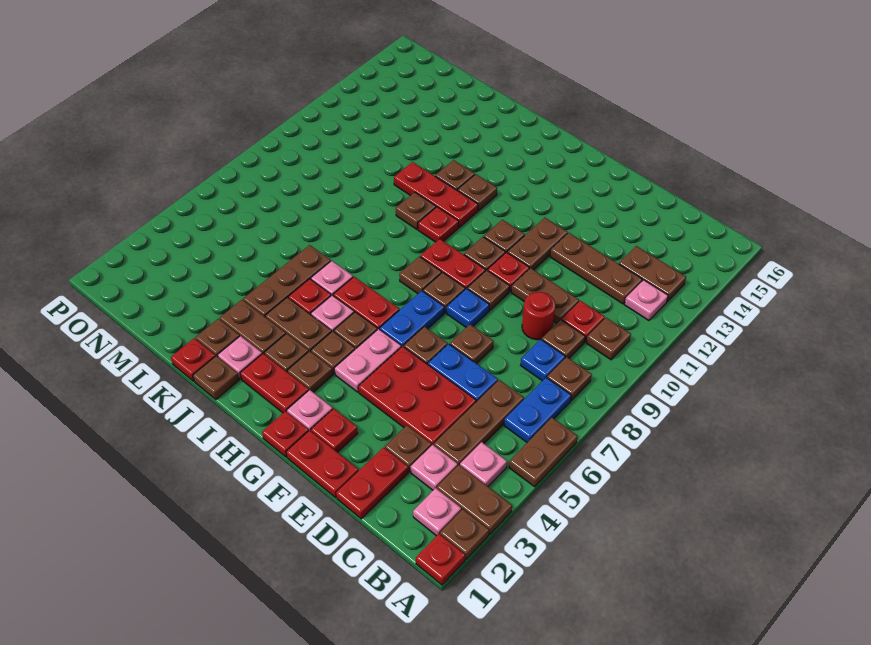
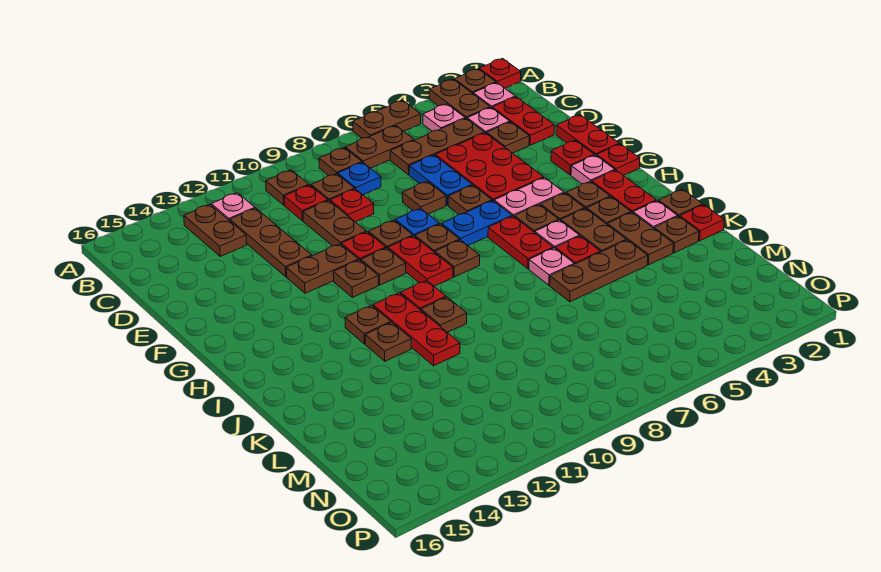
blue 1x2 plate [504,378,571,442] -> brown 1x2 plate [345,126,414,168]
red 1x2 plate [336,447,408,519] -> red 1x2 plate turned to [492,97,554,145]
red 1x1 round brick [522,292,555,340] -> red 1x1 plate [330,189,374,222]

